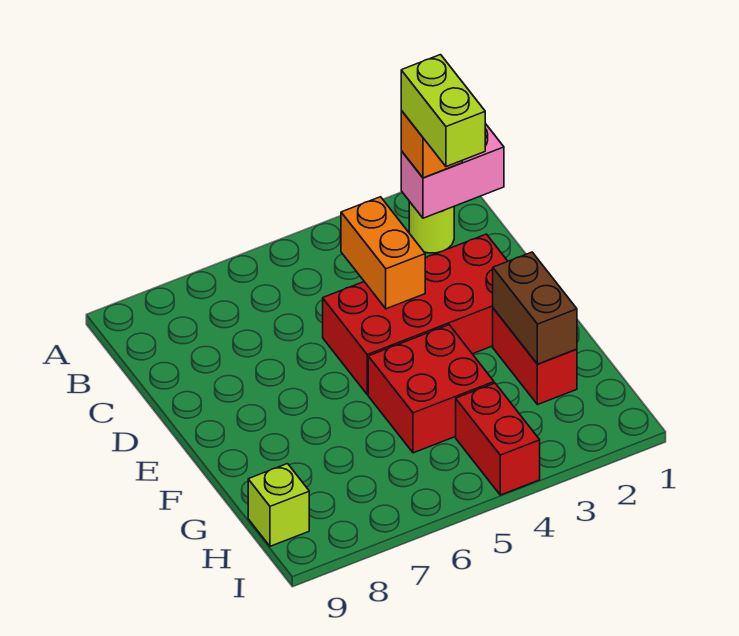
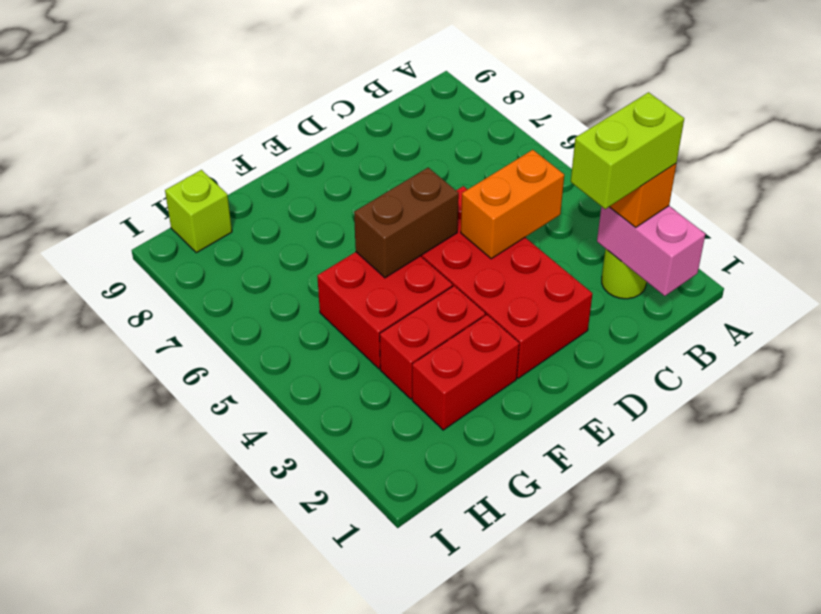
brown 1x2 brick [493,252,577,364] -> brown 1x2 brick moved to [354,168,459,278]
red 1x2 brick [456,383,540,495] -> red 1x2 brick moved to [380,286,485,399]

